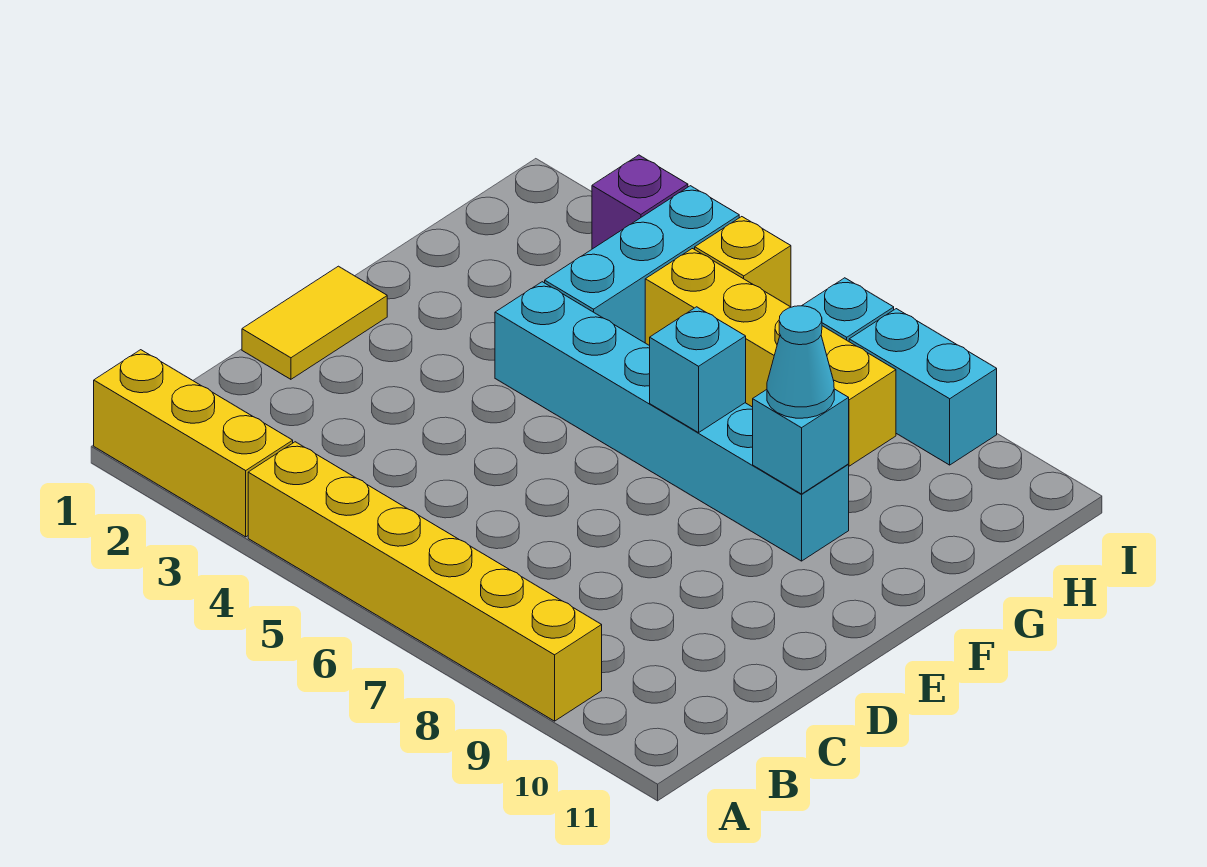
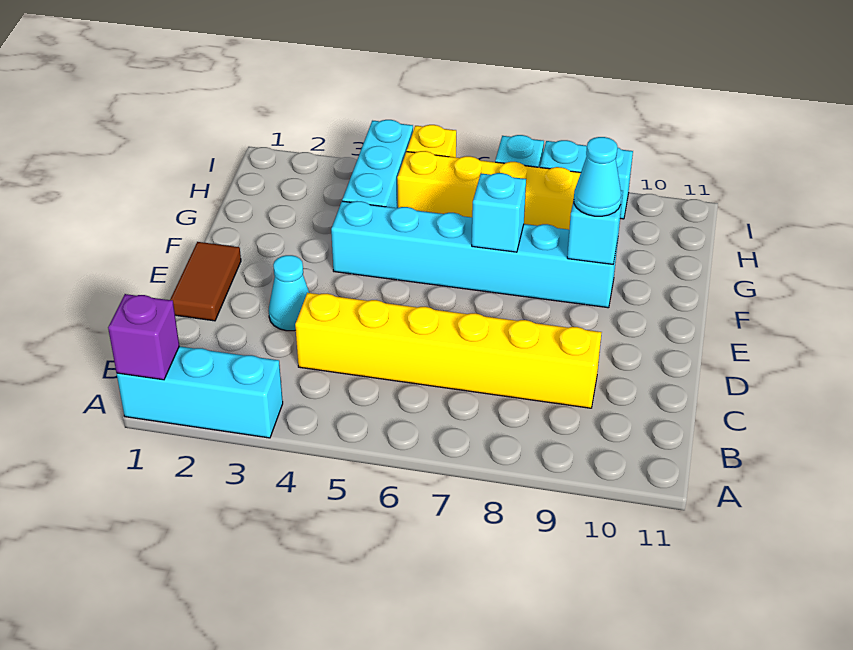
yellow 1x3 brick [94,350,293,537] -> cyan 1x3 brick [117,346,283,438]
yellow 1x6 brick [248,442,602,721] -> yellow 1x6 brick moved to [295,293,602,408]
yellow 1x2 tile [242,266,387,379] -> brown 1x2 tile [170,242,241,321]
none -> cyan 1x1 cone [269,255,309,331]
purple 1x1 brick [592,155,688,249] -> purple 1x1 brick moved to [108,294,179,380]

